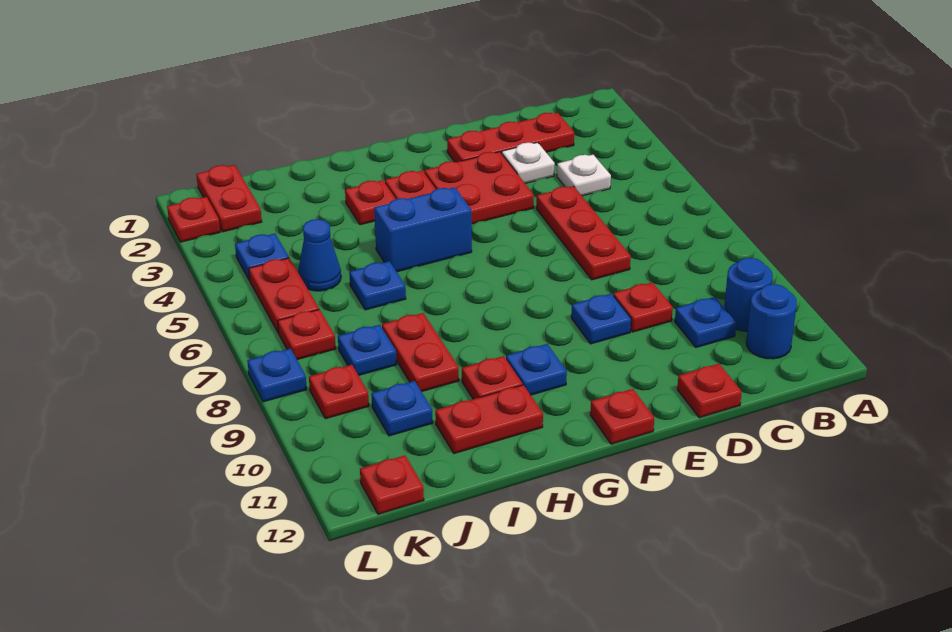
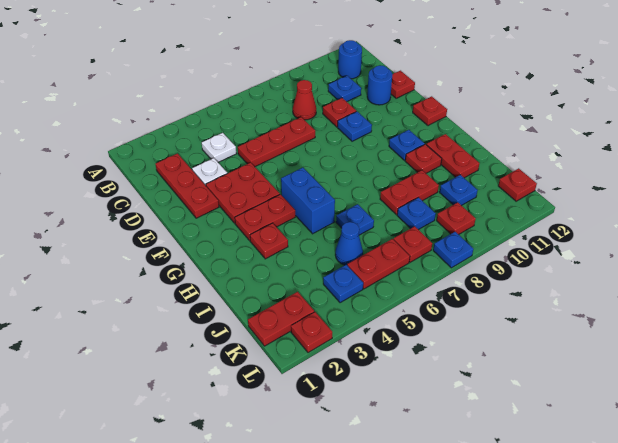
blue 1x1 round brick [724,258,773,331] -> blue 1x1 round brick moved to [367,65,393,105]
none -> red 1x1 cone [293,80,316,120]

